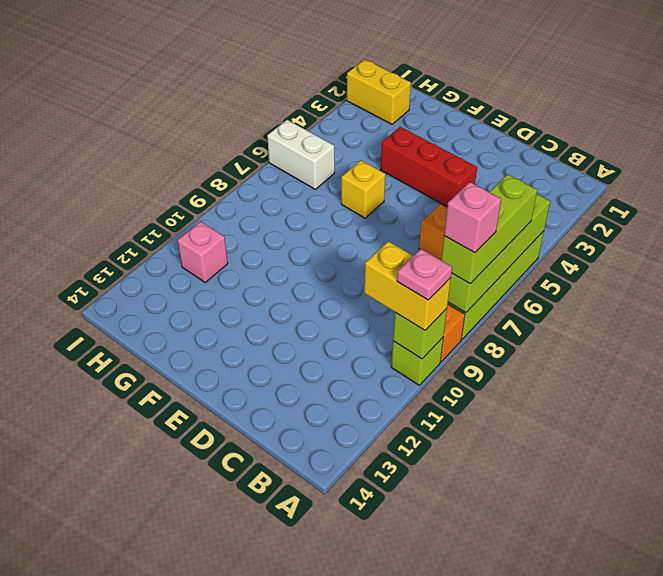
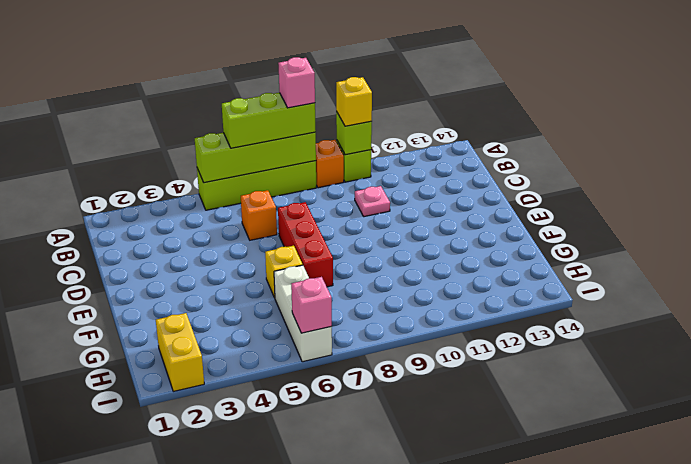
yellow 1x2 brick [364,241,451,330] -> yellow 1x1 brick [336,77,372,126]
pink 1x1 plate [397,249,452,300] -> pink 1x1 plate moved to [355,186,390,217]
red 1x3 brick [381,127,477,206] -> red 1x3 brick moved to [278,202,333,287]
white 1x2 brick [267,120,335,189] -> white 1x3 brick [274,265,332,362]
pink 1x1 brick [178,222,228,282] -> pink 1x1 brick moved to [291,277,332,333]

